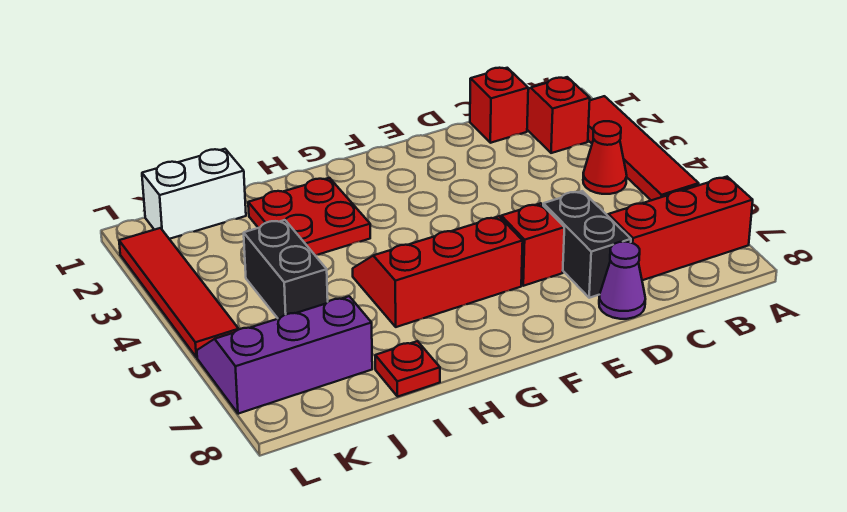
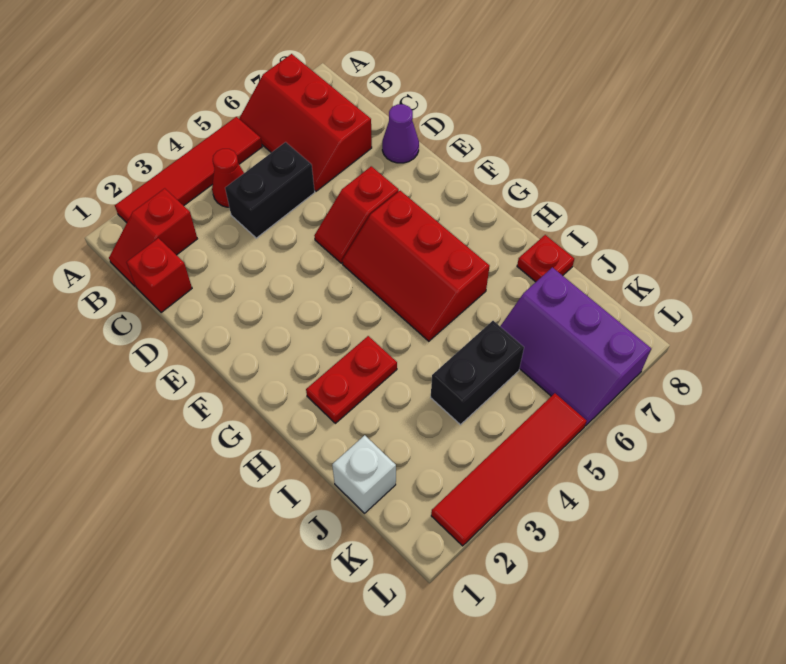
black 1x2 brick [543,191,631,298] -> black 1x2 brick moved to [225,142,315,238]
red 2x2 plate [248,178,370,255] -> red 1x2 plate [306,336,397,423]
white 1x2 brick [142,149,246,239] -> white 1x1 brick [332,435,396,513]

